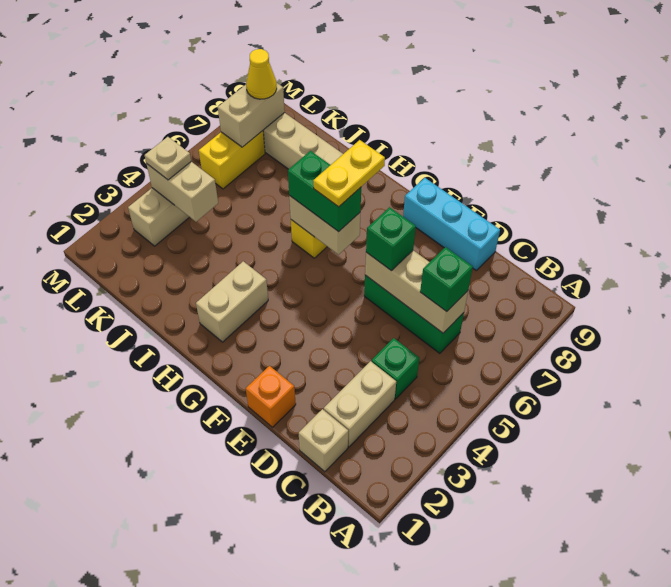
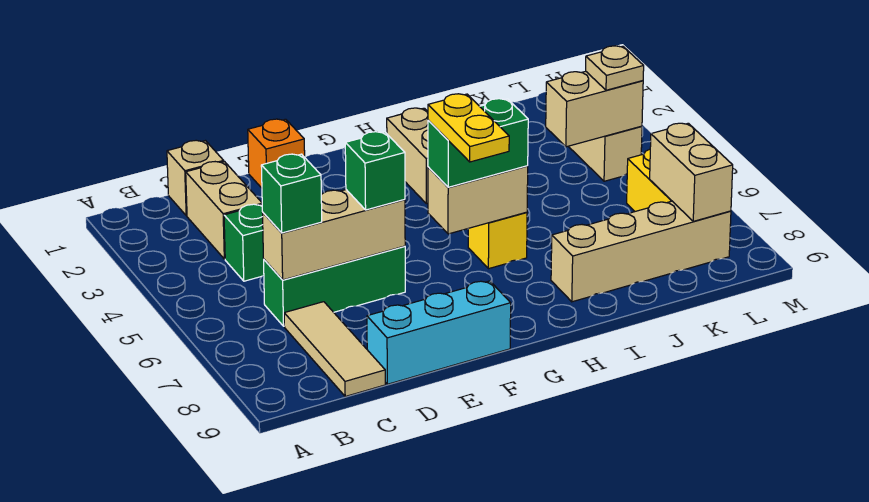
none -> tan 1x3 tile [284,302,385,396]
yellow 1x1 cone [246,49,277,99] -> none

